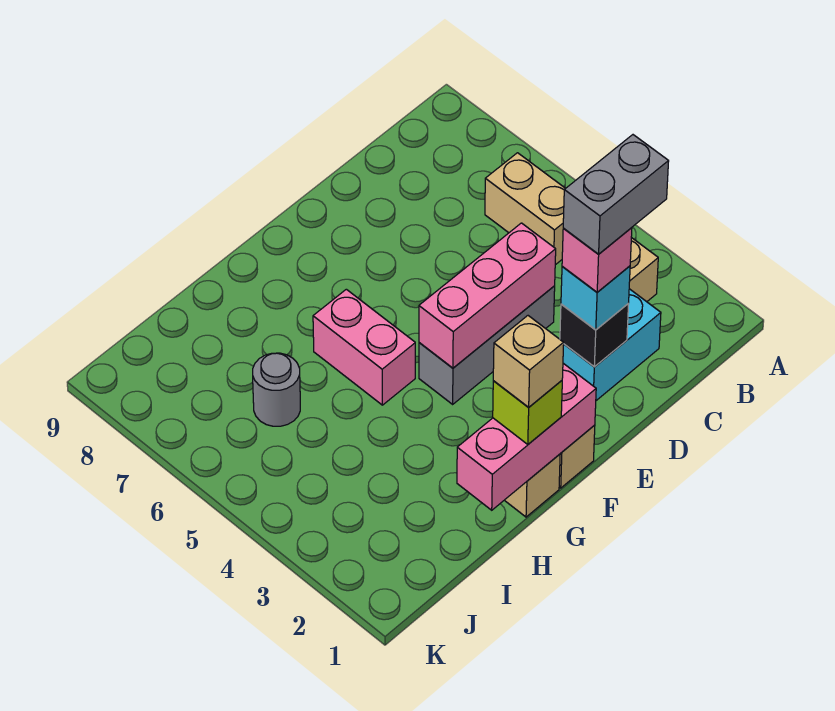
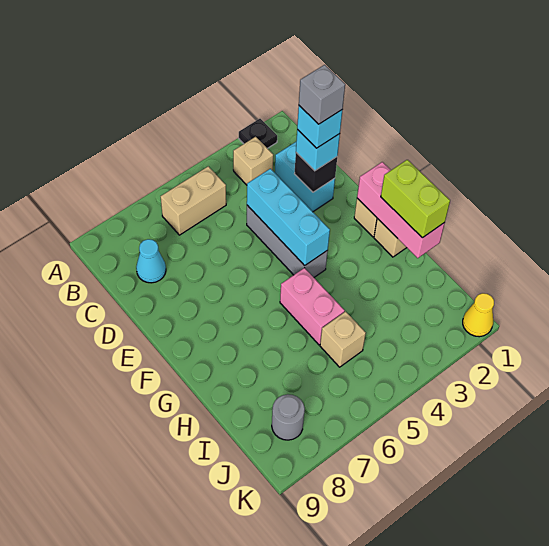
none -> black 1x1 plate [239,119,277,148]
grey 1x2 brick [563,135,669,254] -> grey 1x1 brick [299,65,345,124]
none -> cyan 1x1 cone [136,239,166,283]
pink 1x1 brick [562,228,632,292] -> cyan 1x1 brick [297,106,342,148]
pink 1x3 brick [419,223,556,368] -> cyan 1x3 brick [247,169,330,266]
lime 1x1 brick [493,381,562,444] -> lime 1x2 brick [381,160,450,238]
tan 1x1 brick [493,316,564,407] -> tan 1x1 brick moved to [320,311,366,367]
pink 1x2 brick [313,289,415,405] -> pink 1x2 brick turned to [280,268,345,345]
grey 1x1 round brick [253,353,300,426] -> grey 1x1 round brick moved to [272,394,305,440]
none -> yellow 1x1 cone [463,293,494,337]

